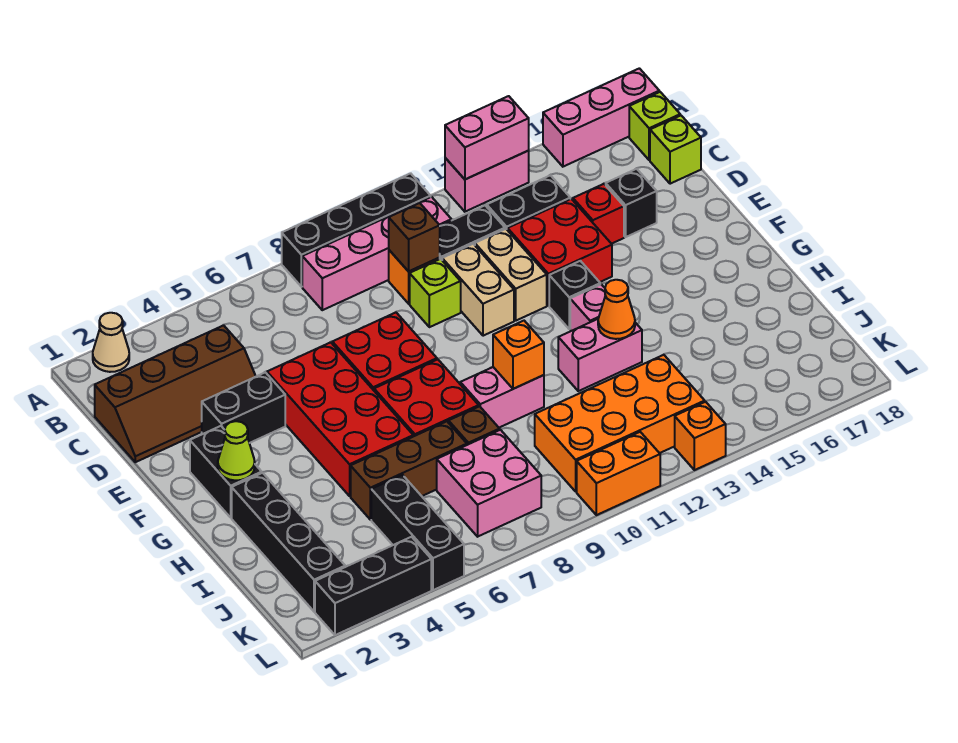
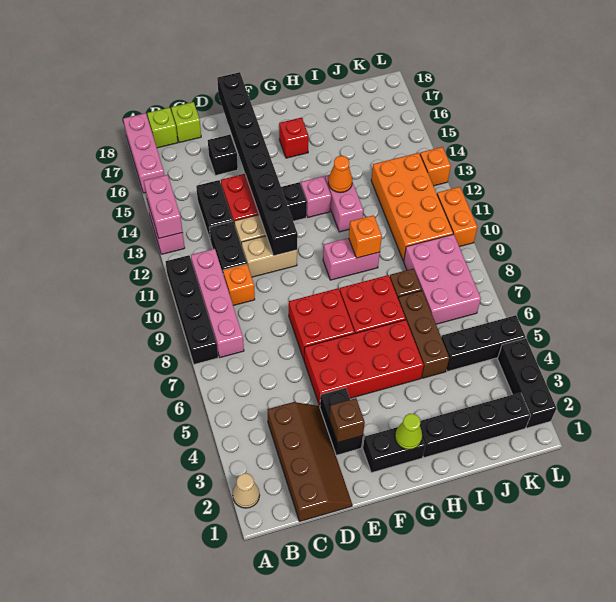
brown 1x1 brick [389,203,440,271] -> brown 1x1 brick moved to [329,398,365,443]
lime 1x1 brick [410,259,461,327] -> none
red 1x1 brick [573,184,624,244] -> red 1x1 brick moved to [279,118,309,158]
none -> black 1x8 brick [217,72,298,256]
pink 1x2 brick [460,367,544,428] -> pink 1x2 brick turned to [323,238,380,280]
pink 2x2 brick [437,430,541,537] -> pink 2x3 brick [404,234,481,324]

